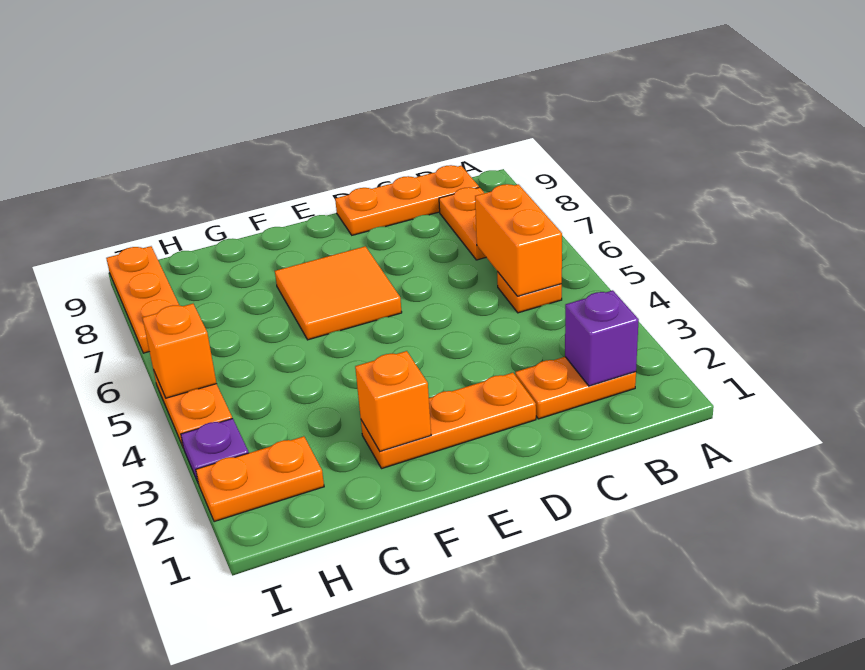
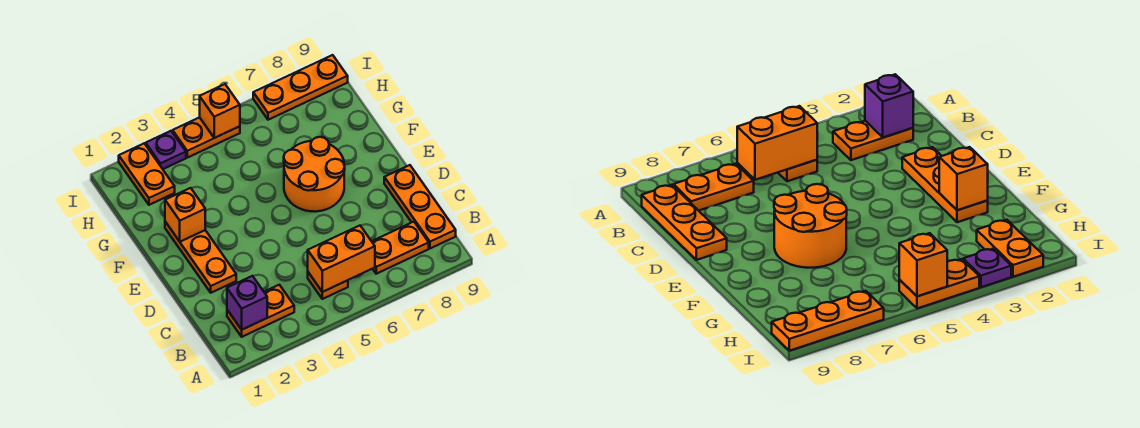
orange 1x2 plate [515,357,636,419] -> orange 1x2 plate turned to [227,285,294,337]
orange 2x2 tile [275,246,402,340] -> orange 2x2 round brick [284,137,345,212]

